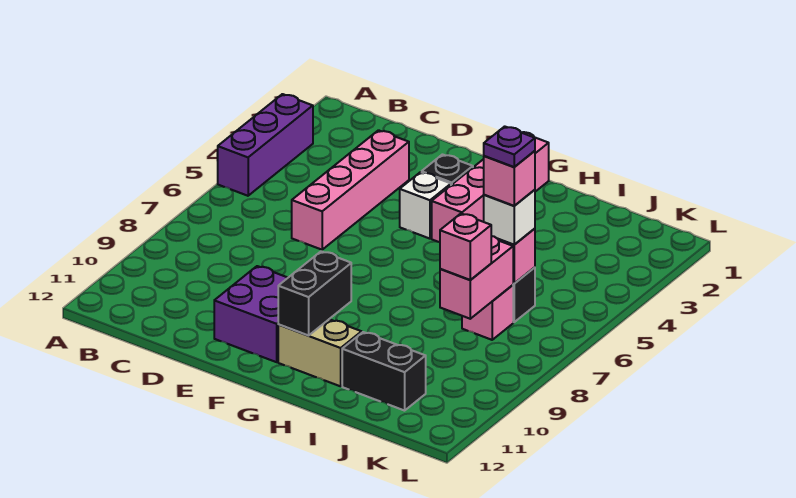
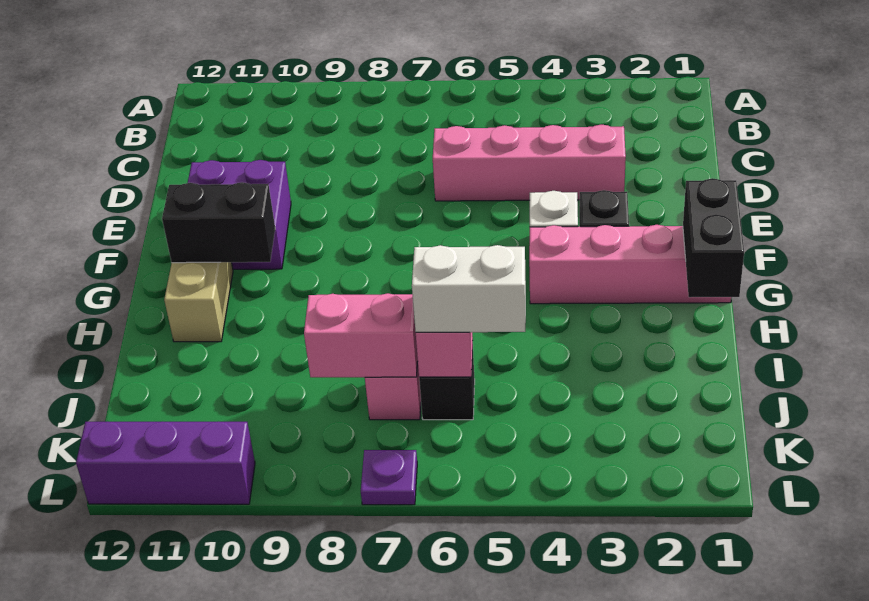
purple 1x3 brick [218,94,313,196] -> purple 1x3 brick moved to [76,421,255,504]
black 1x2 brick [342,332,426,411] -> black 1x2 brick moved to [683,178,744,297]
white 1x1 brick [484,190,535,245] -> white 1x2 brick [412,245,526,332]
pink 1x1 brick [484,151,535,206] -> none
purple 1x1 plate [484,126,535,167] -> purple 1x1 plate moved to [361,450,417,505]
pink 1x1 brick [440,214,491,280] -> none

